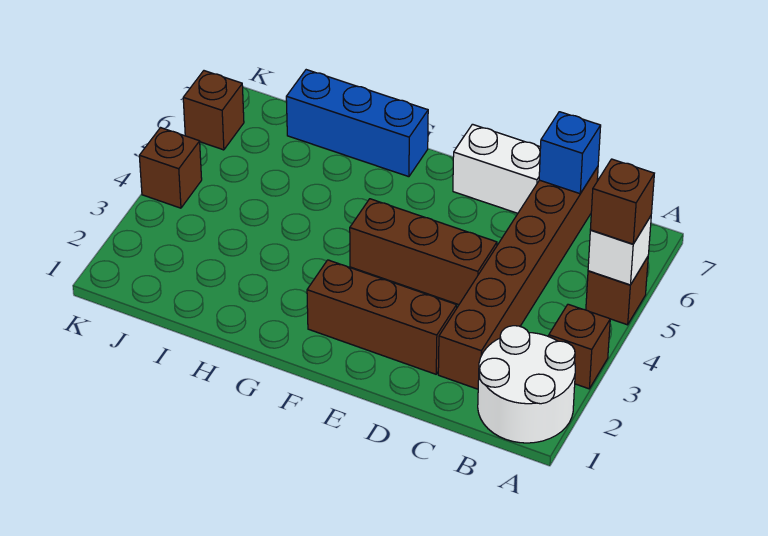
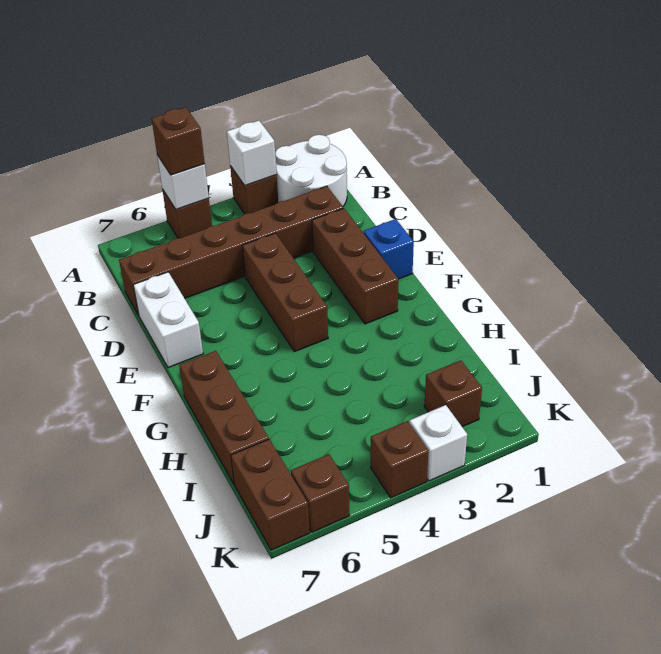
none -> white 1x1 brick [227,121,277,186]
blue 1x1 brick [539,112,601,194] -> blue 1x1 brick moved to [364,219,414,279]
blue 1x3 brick [286,70,428,177] -> brown 1x3 brick [179,351,269,484]
none -> brown 1x1 brick [424,360,482,427]
none -> brown 1x2 brick [231,439,310,550]
none -> white 1x1 brick [410,405,467,481]

